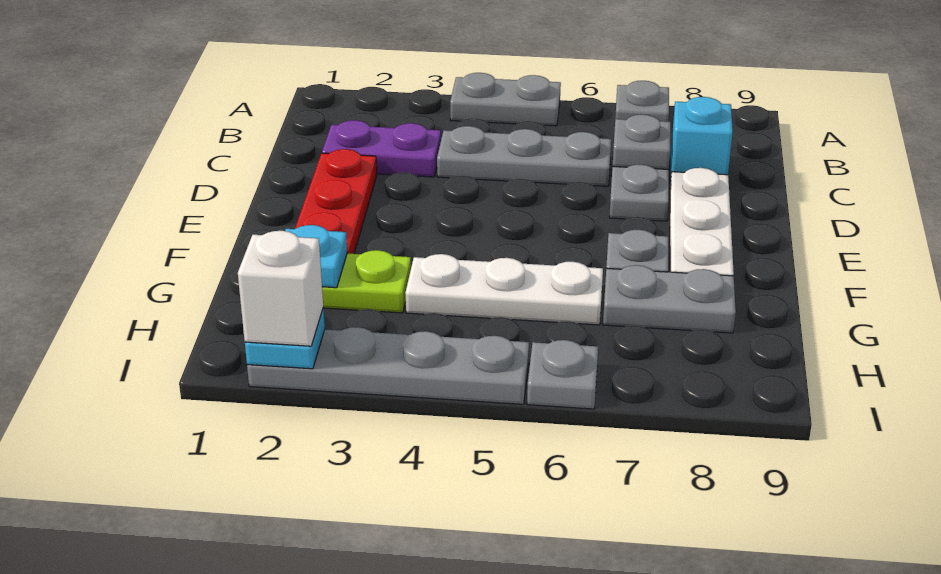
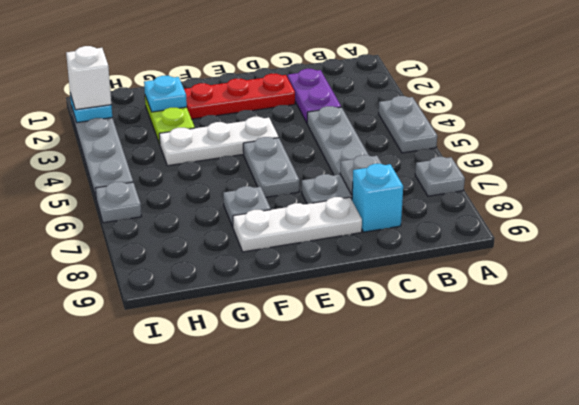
white 1x3 plate [405,254,603,325] -> white 1x3 plate turned to [159,117,279,166]
grey 1x2 plate [603,265,736,333] -> grey 1x2 plate moved to [243,137,299,197]

